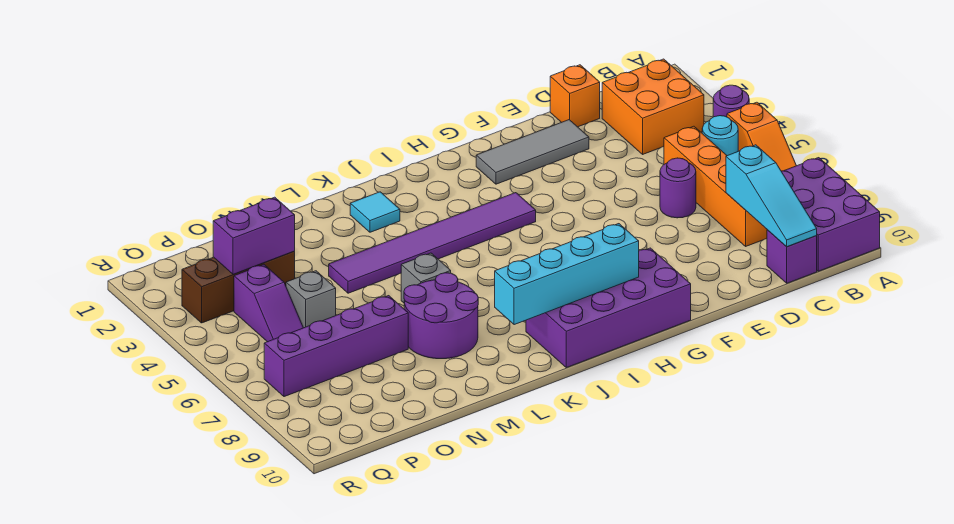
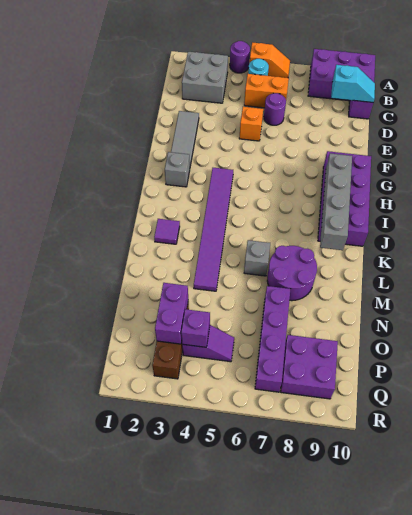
orange 2x2 brick [602,59,704,154] -> grey 2x2 brick [182,52,228,103]
orange 1x4 brick [664,126,767,246] -> orange 1x2 brick [244,74,289,108]
cyan 1x3 slope [726,145,817,247] -> cyan 1x2 slope [331,65,375,103]
orange 1x1 brick [550,65,600,127] -> orange 1x1 brick moved to [239,107,263,141]
cyan 1x4 brick [495,224,639,325] -> grey 1x4 brick [320,153,352,250]
cyan 1x1 tile [350,192,400,232] -> purple 1x1 tile [154,219,180,244]
grey 1x1 brick [286,271,336,328] -> grey 1x1 brick moved to [165,152,190,187]
none -> purple 1x1 brick [181,309,210,347]
none -> purple 2x2 brick [280,335,338,399]

